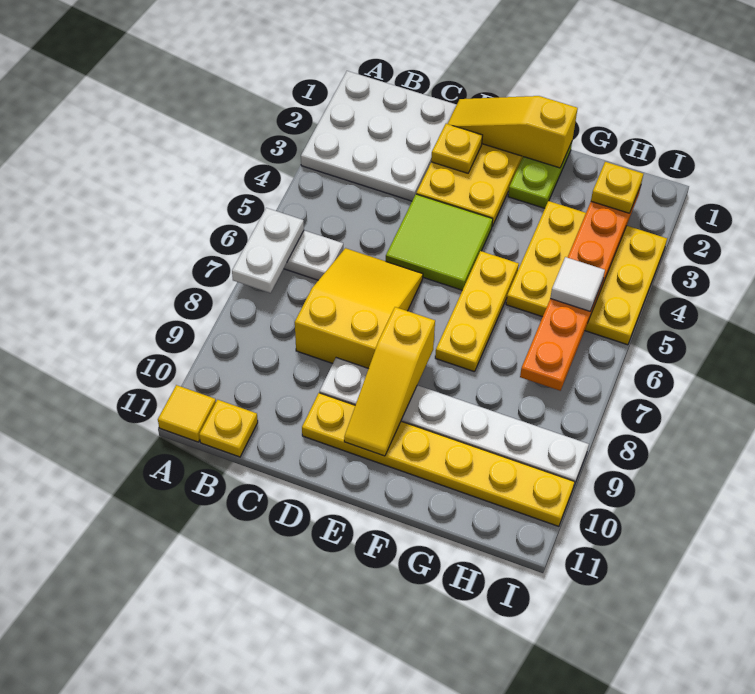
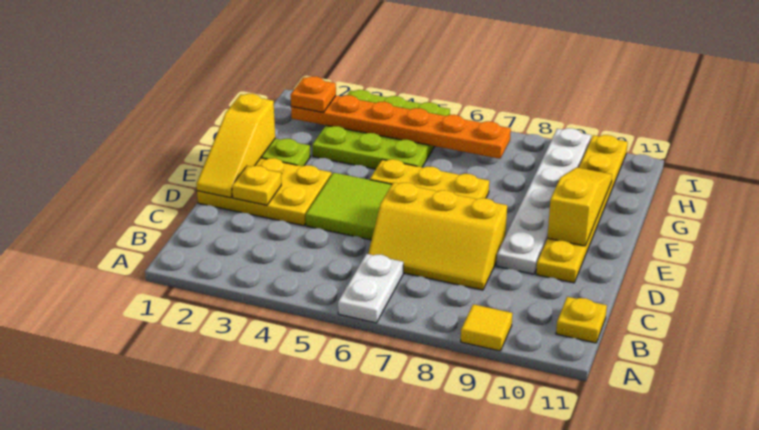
white 3x3 plate [301,71,457,201] -> none
white 1x2 plate [232,208,304,293] -> none
yellow 1x1 tile [158,385,216,442] -> yellow 1x1 tile moved to [461,304,512,351]
yellow 2x3 slope [295,248,423,369] -> yellow 2x3 slope turned to [368,182,507,290]
yellow 1x3 slope [344,307,435,456] -> yellow 1x3 slope turned to [548,167,612,246]
yellow 3x3 plate [506,201,667,345] -> lime 3x3 plate [312,90,450,169]
yellow 1x1 plate [591,162,643,213] -> orange 1x1 plate [291,76,336,112]
white 1x1 tile [550,257,605,311] -> none

